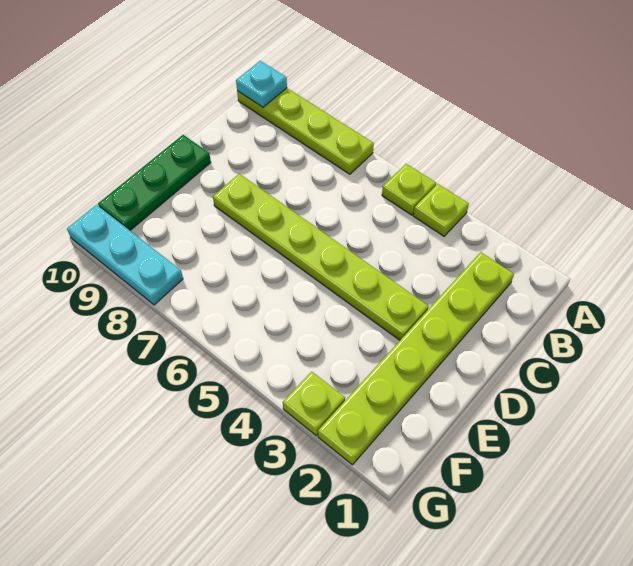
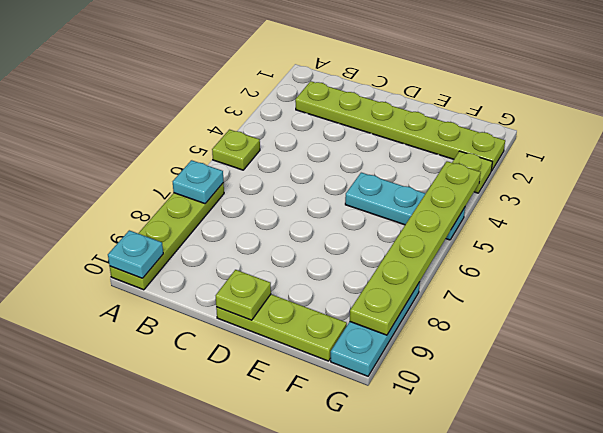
lime 1x1 plate [413,184,469,236] -> lime 1x1 plate moved to [216,270,271,320]
none -> cyan 1x1 plate [173,160,224,204]
lime 1x6 plate [213,174,429,340] -> lime 1x6 plate moved to [350,161,481,335]
green 1x3 plate [98,135,211,230] -> lime 1x3 plate [216,294,347,361]
none -> cyan 1x3 plate [345,173,465,240]

